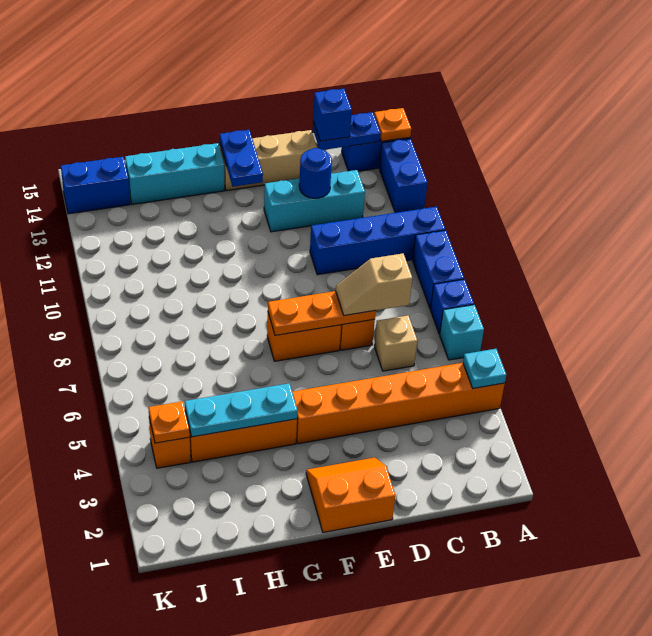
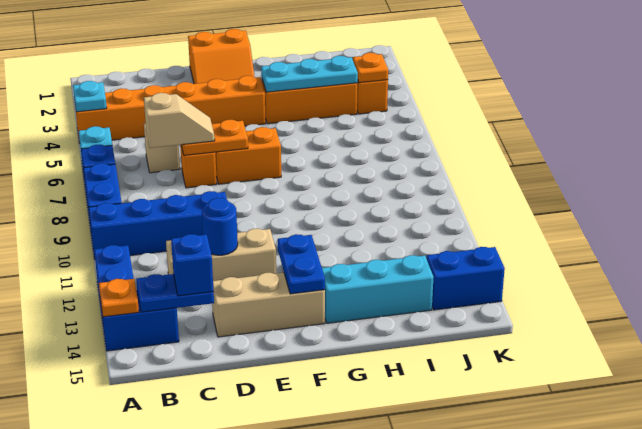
cyan 1x3 brick [264,170,365,232] -> tan 1x3 brick [166,229,276,281]
orange 1x3 plate [268,291,376,335] -> orange 1x2 plate [182,120,248,155]

